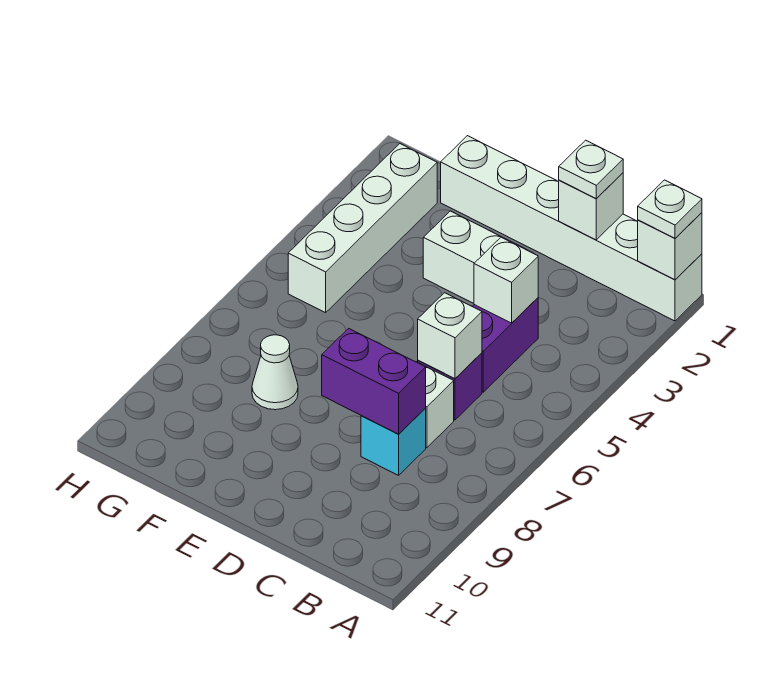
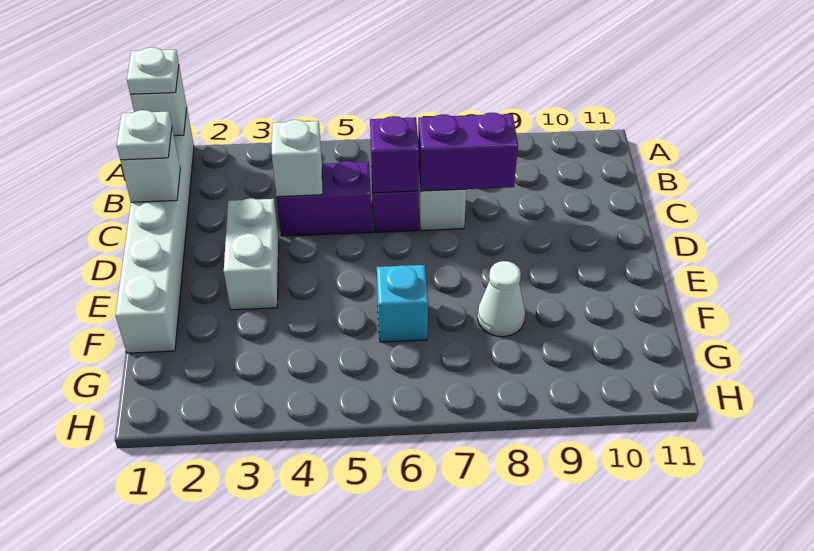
white 1x1 brick [418,293,482,379] -> purple 1x1 brick [370,116,419,193]
cyan 1x1 brick [361,409,426,475] -> cyan 1x1 brick moved to [377,265,428,342]
purple 1x2 brick [322,328,426,434] -> purple 1x2 brick turned to [418,113,518,191]
white 1x4 brick [288,144,437,313] -> none

